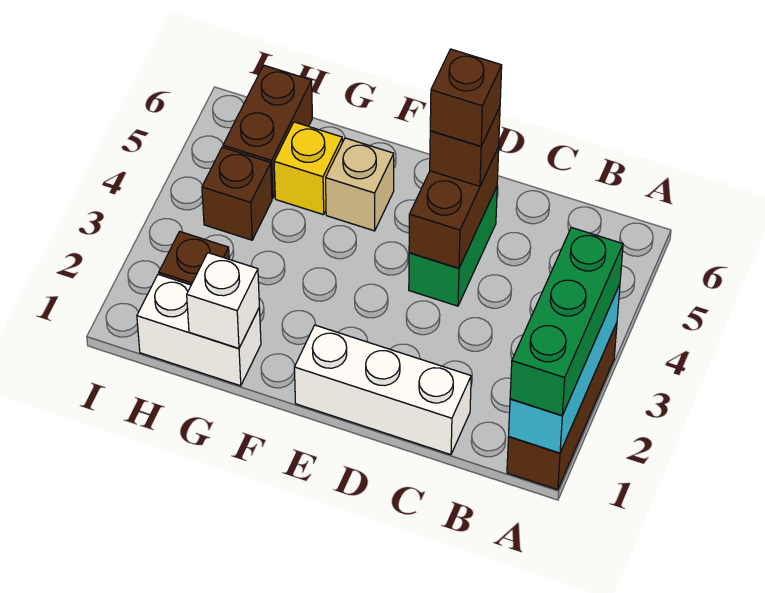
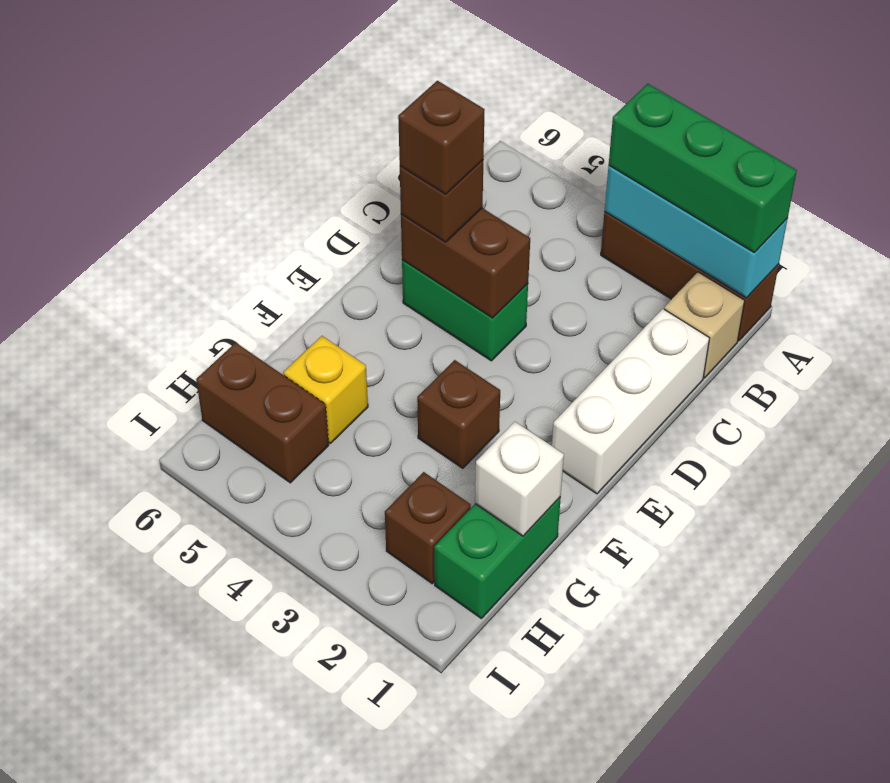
tan 1x1 brick [326,138,394,231] -> tan 1x1 brick moved to [664,272,745,378]
white 1x2 brick [137,275,261,386] -> green 1x2 brick [434,497,561,618]
brown 1x1 brick [202,147,272,240] -> brown 1x1 brick moved to [417,360,500,468]

